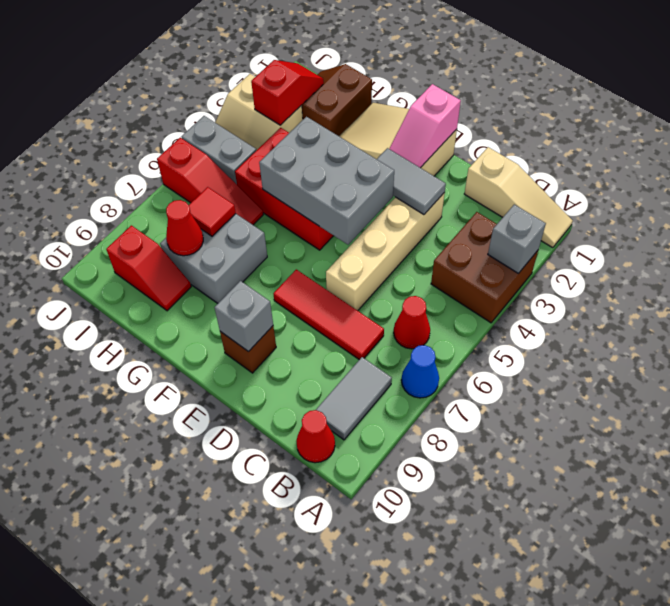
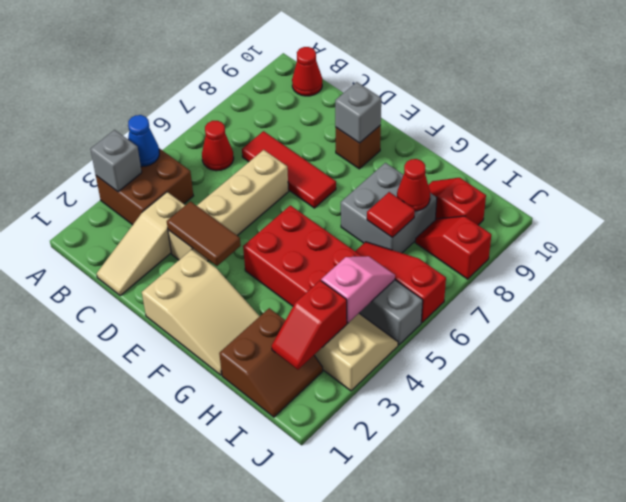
tan 1x3 slope [464,147,573,248] -> tan 1x3 slope turned to [97,192,185,295]
blue 1x1 cone [401,345,439,398] -> blue 1x1 cone moved to [128,115,159,167]
grey 1x2 tile [316,357,392,440] -> none
grey 1x2 tile [377,148,446,215] -> brown 1x2 tile [167,201,241,266]
pink 1x2 slope [389,84,461,168] -> pink 1x2 slope moved to [321,256,395,323]
grey 2x3 brick [259,117,394,245] -> none
none -> red 1x2 slope [415,216,491,279]

